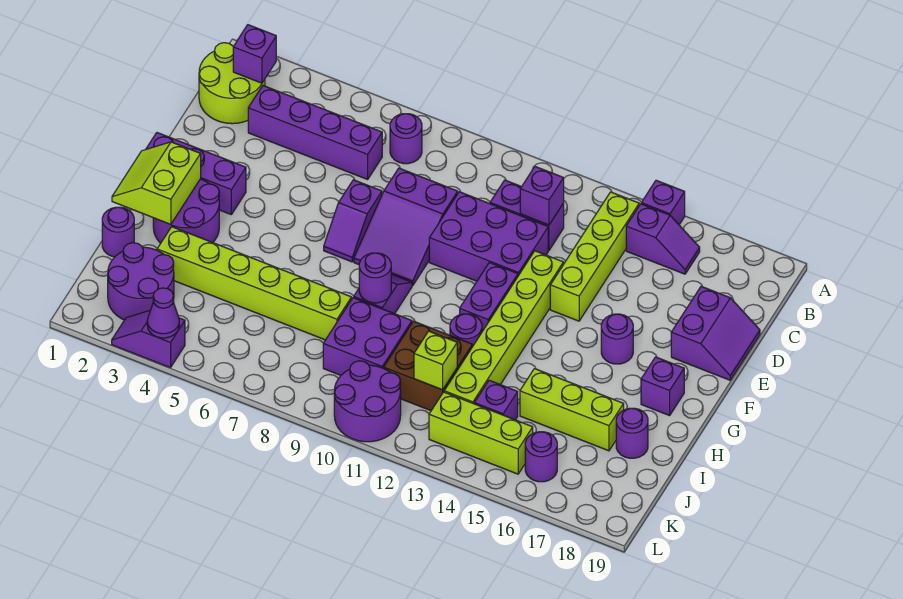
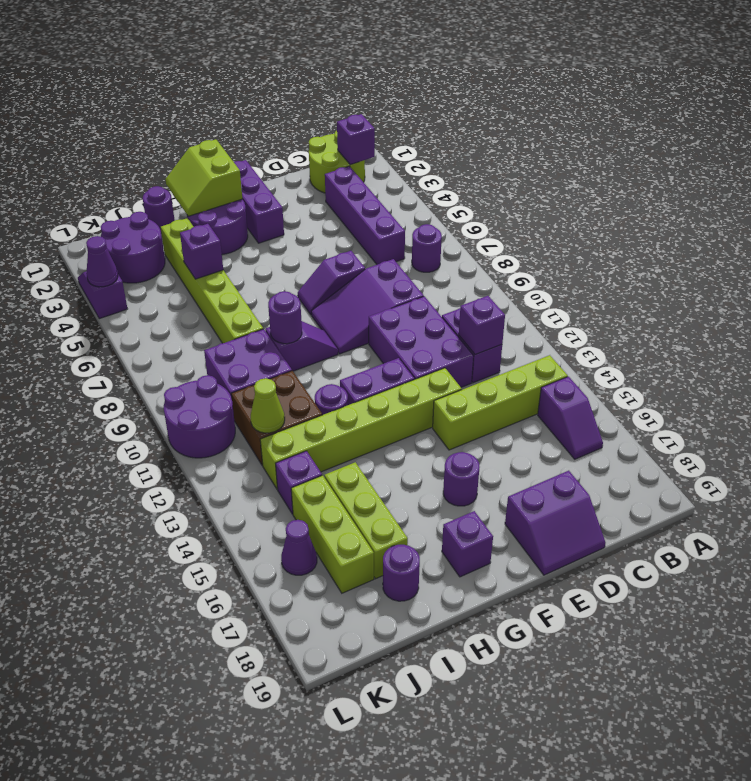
purple 1x1 brick [641,180,685,225] -> purple 1x1 brick moved to [180,224,223,279]
lime 2x2 slope [112,142,201,225] -> lime 2x2 slope turned to [166,139,242,216]
lime 1x1 brick [414,331,457,390] -> lime 1x1 cone [251,378,285,433]
lime 1x3 brick [429,392,533,474] -> lime 1x3 brick moved to [291,475,374,593]
purple 1x1 round brick [525,432,557,482] -> purple 1x1 cone [281,520,317,575]

